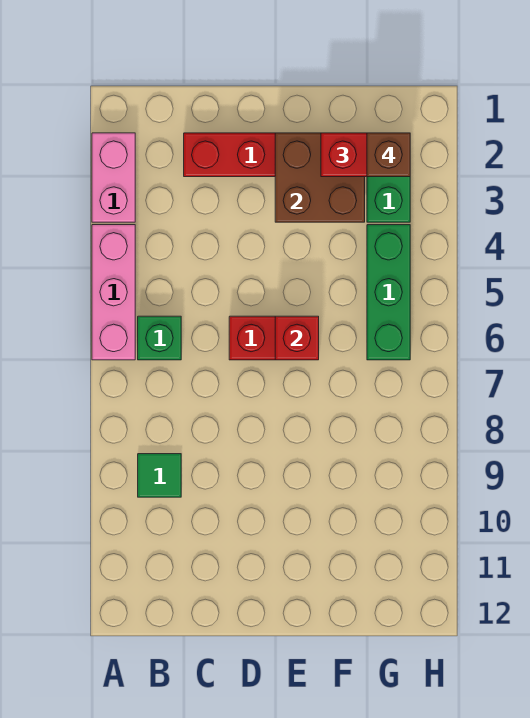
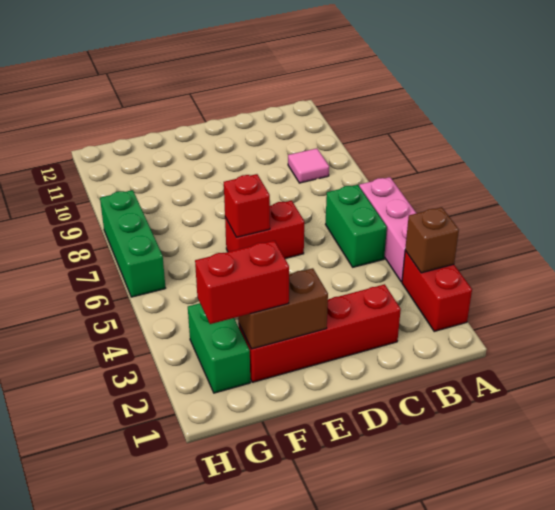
pink 1x2 brick [92,133,135,222] -> red 1x2 brick [402,251,472,331]
green 1x1 brick [138,316,181,360] -> green 1x2 brick [326,185,387,267]
green 1x1 tile [138,454,181,497] -> pink 1x1 tile [288,148,329,183]
brown 2x2 brick [275,133,365,222] -> brown 1x2 brick [238,268,328,349]
brown 1x1 brick [367,133,410,177] -> brown 1x1 brick moved to [405,207,459,273]
green 1x3 brick [367,225,410,360] -> green 1x3 brick moved to [100,190,165,297]

